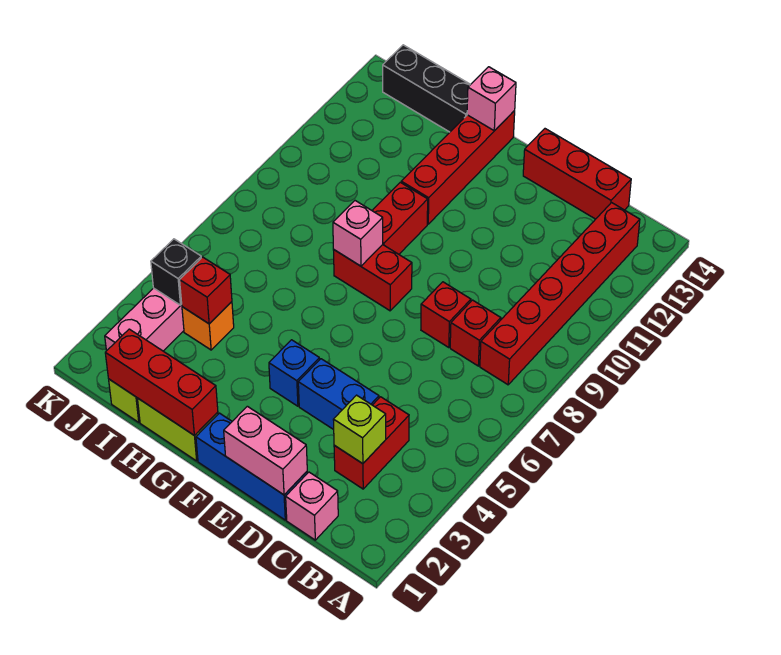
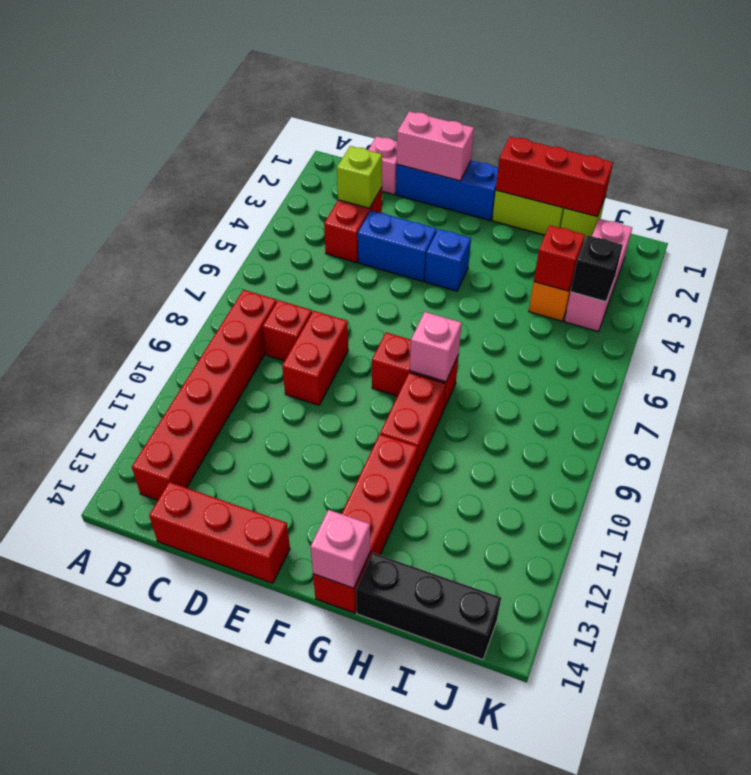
red 1x1 brick [421,282,471,347] -> red 1x2 brick [282,311,348,405]

